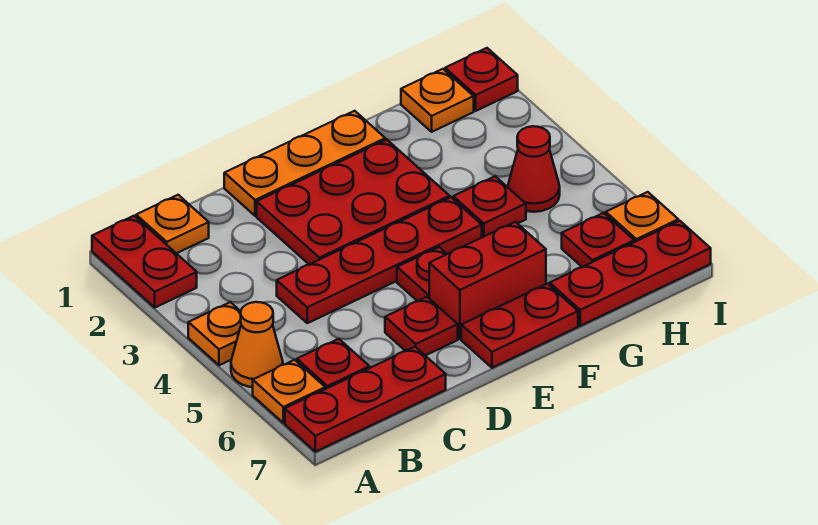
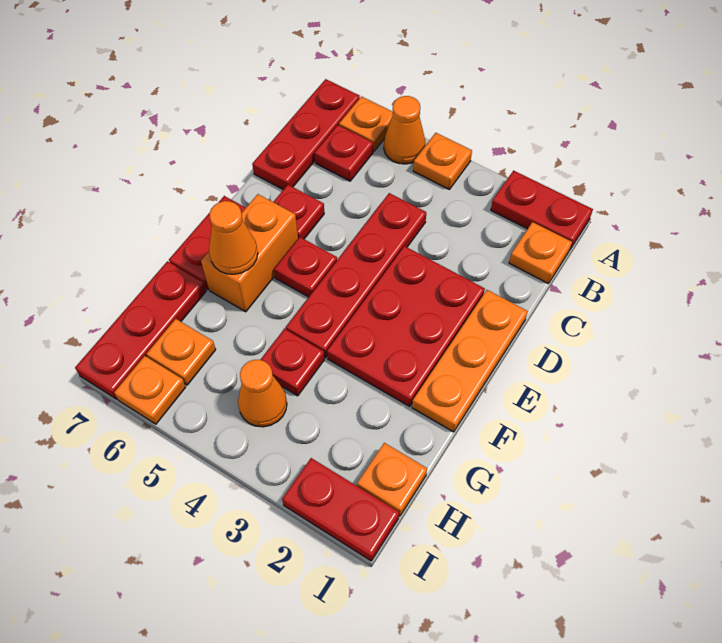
red 1x2 brick [429,222,546,339] -> orange 1x2 brick [201,194,298,312]
none -> orange 1x1 cone [209,201,258,274]
red 1x1 cone [508,126,560,212] -> orange 1x1 cone [238,360,287,427]
red 1x1 plate [562,213,634,267] -> orange 1x1 plate [146,319,216,385]
red 1x1 plate [445,48,518,111] -> red 1x2 plate [282,458,399,561]

